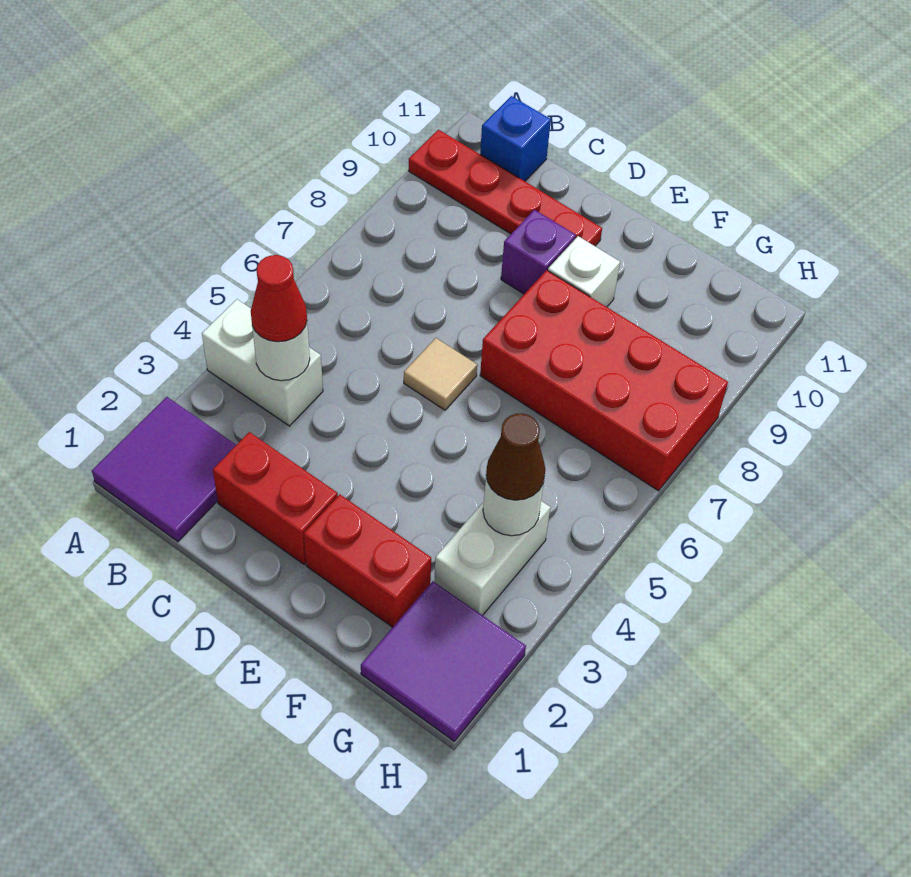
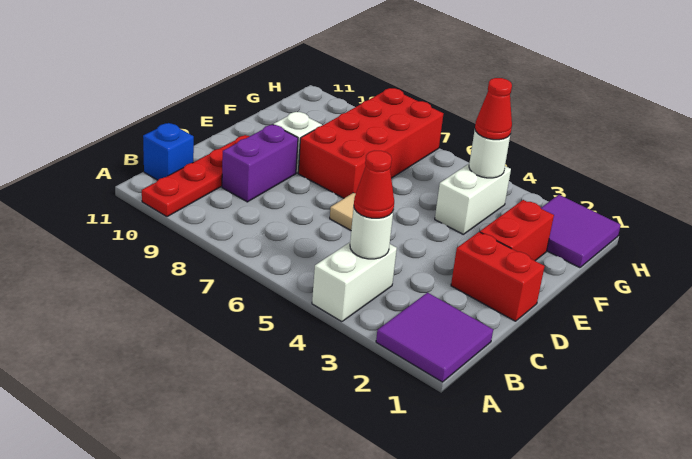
red 1x2 brick [213,432,338,564] -> red 1x2 brick turned to [451,232,545,321]
purple 1x1 brick [501,210,576,294] -> purple 1x2 brick [222,124,298,202]
white 1x2 brick [434,501,551,615] -> white 1x2 brick turned to [435,164,511,234]
brown 1x1 cone [486,413,545,500] -> red 1x1 cone [475,78,512,140]

